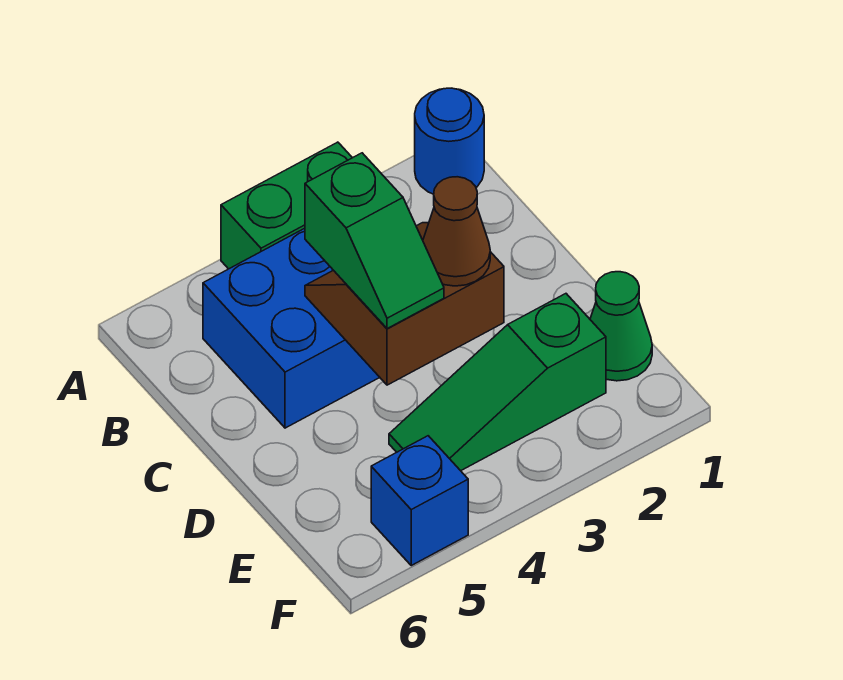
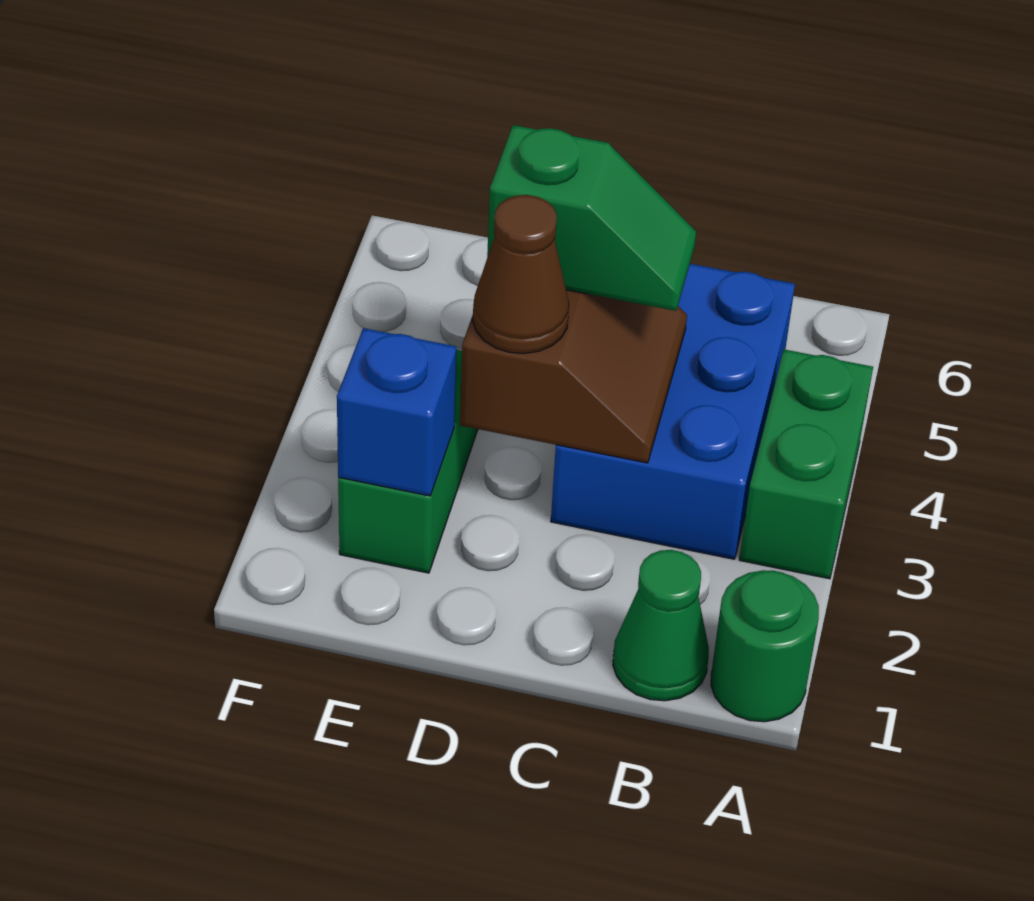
blue 1x1 round brick [415,88,484,194] -> green 1x1 round brick [711,570,819,722]
green 1x2 slope [305,153,444,329] -> green 1x2 slope turned to [487,125,696,311]
green 1x1 cone [590,272,652,381] -> green 1x1 cone moved to [613,550,709,701]
blue 1x1 brick [371,436,468,565] -> blue 1x1 brick moved to [337,328,456,496]

